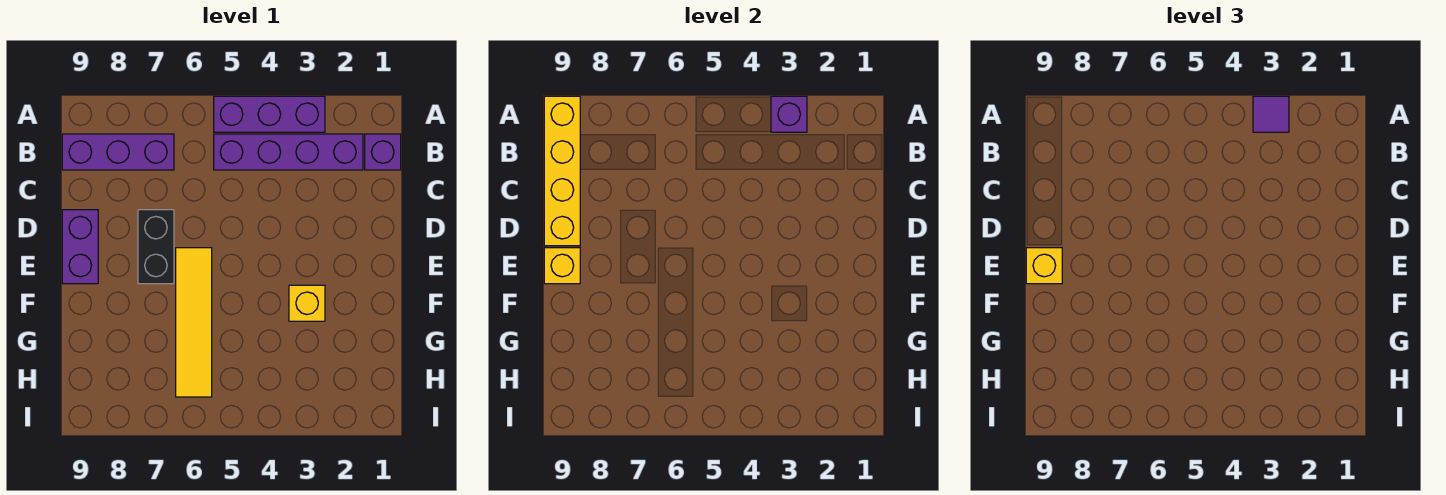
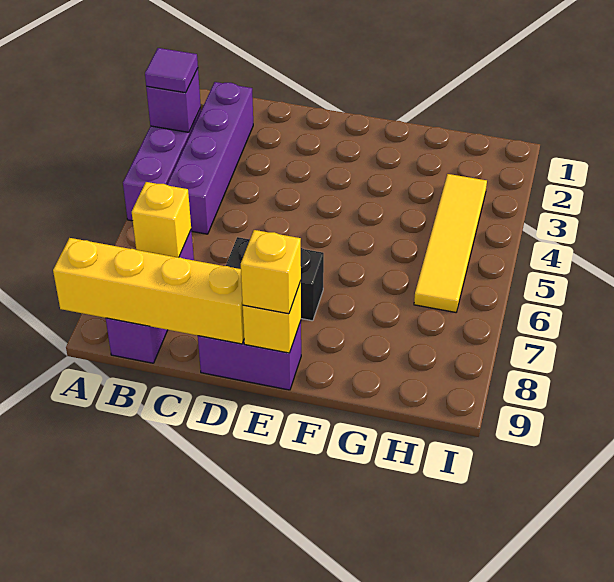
purple 1x1 brick [365,134,401,170] -> none
yellow 1x4 tile [176,248,212,397] -> yellow 1x4 tile turned to [414,174,487,312]
yellow 1x1 brick [289,285,325,321] -> yellow 1x1 brick moved to [132,182,191,257]

